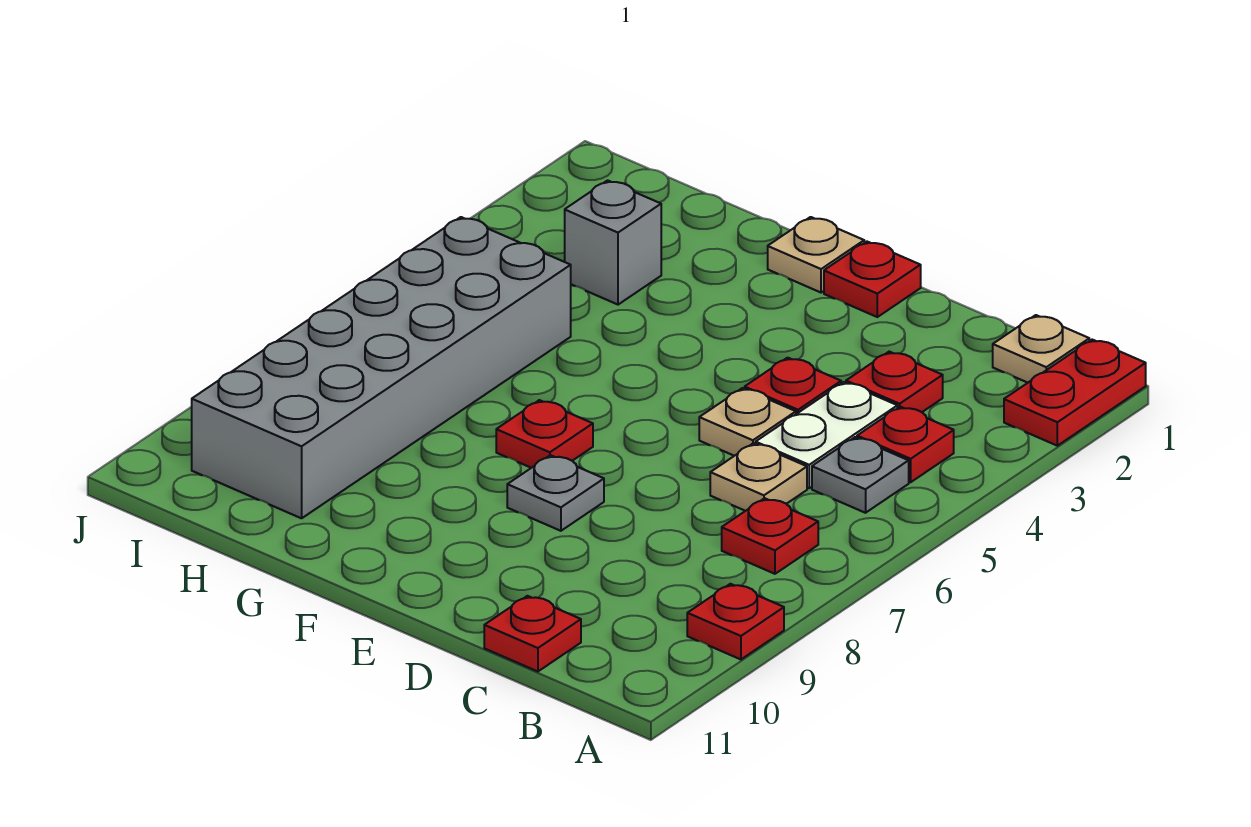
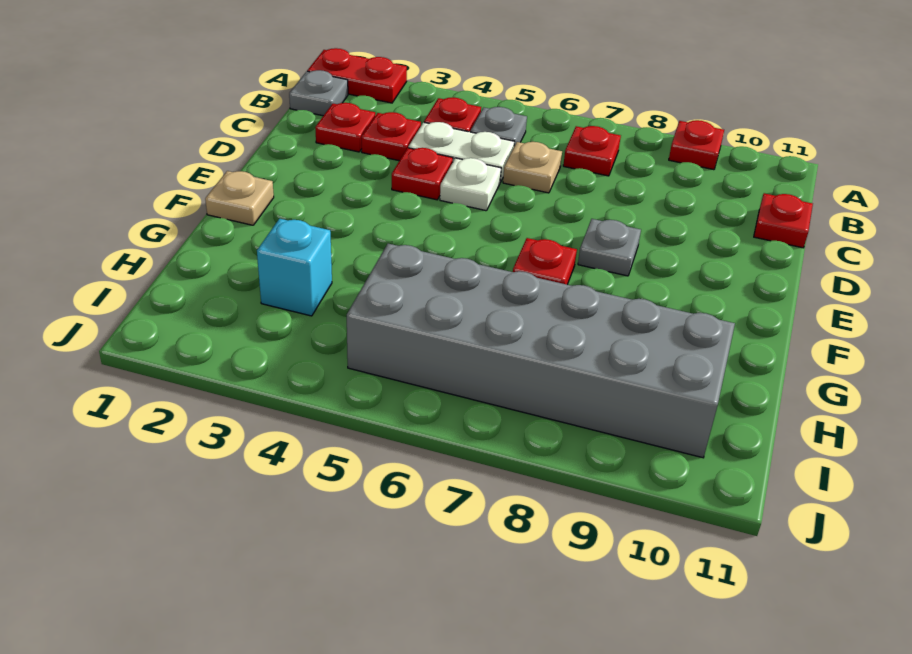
tan 1x1 plate [993,315,1089,383] -> grey 1x1 plate [289,70,348,116]
tan 1x1 plate [699,388,796,456] -> white 1x1 plate [440,158,501,211]
red 1x1 plate [824,242,921,317] -> red 1x1 plate moved to [315,103,375,152]
grey 1x1 brick [565,180,661,305] -> cyan 1x1 brick [257,219,332,316]

